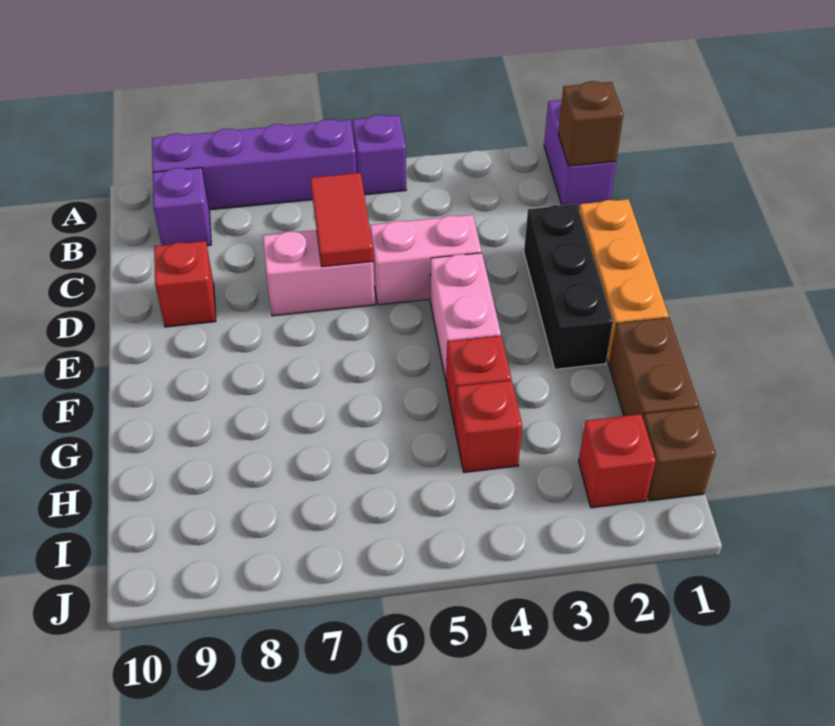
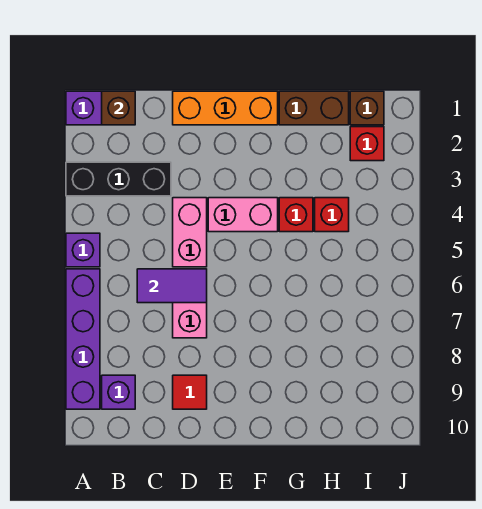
red 1x2 tile [311,173,373,267] -> purple 1x2 tile [137,269,207,303]
black 1x3 brick [524,204,613,369] -> black 1x3 brick moved to [66,162,171,196]
red 1x1 brick [154,241,216,327] -> red 1x1 tile [173,375,207,409]

